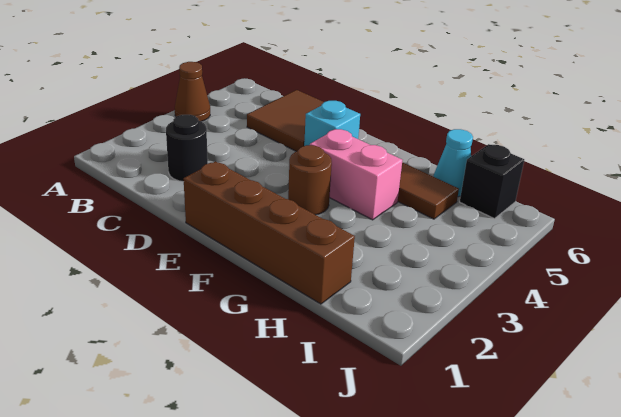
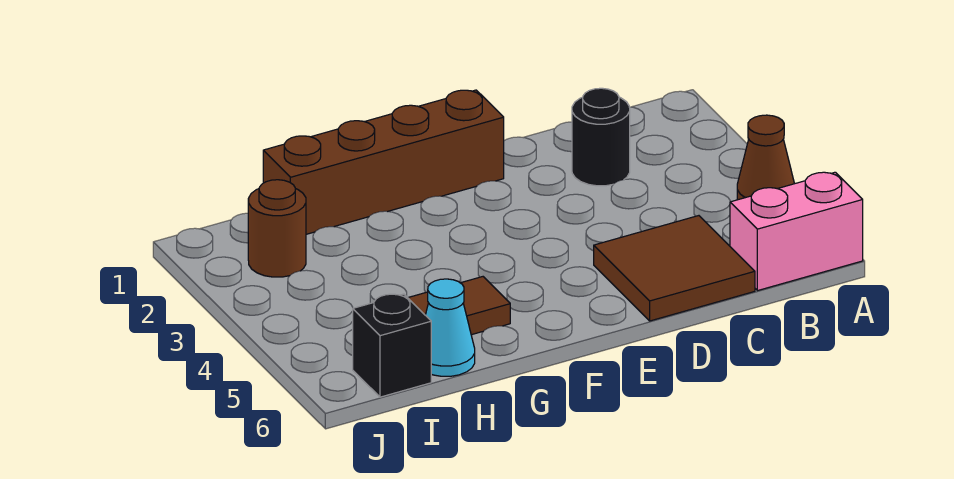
cyan 1x1 brick [304,101,360,146] -> none
brown 1x1 round brick [288,145,332,215] -> brown 1x1 round brick moved to [248,180,306,277]
pink 1x2 brick [310,129,402,220] -> pink 1x2 brick moved to [730,172,863,291]

